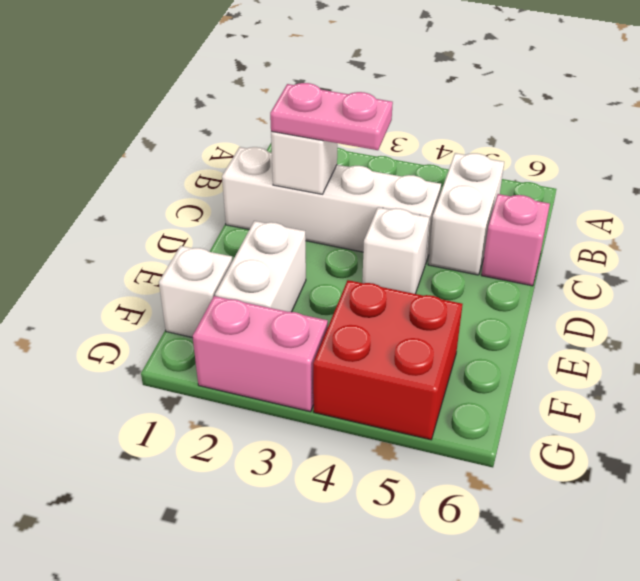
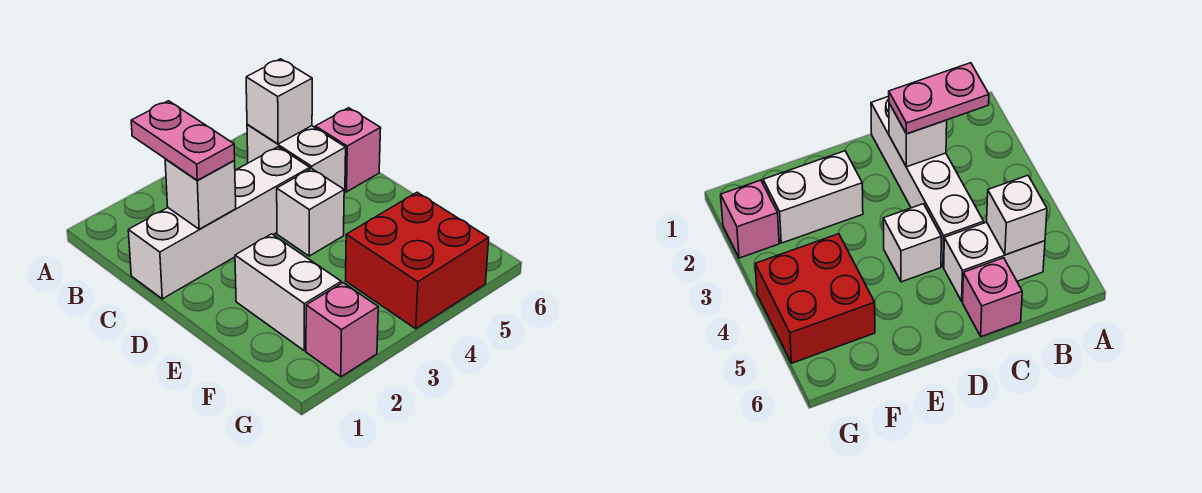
pink 1x2 plate [270,83,393,150] -> pink 1x2 plate turned to [131,101,235,180]
white 1x1 brick [159,246,232,338] -> white 1x1 brick moved to [246,59,312,144]
pink 1x2 brick [193,296,328,412] -> pink 1x1 brick [306,283,378,377]

